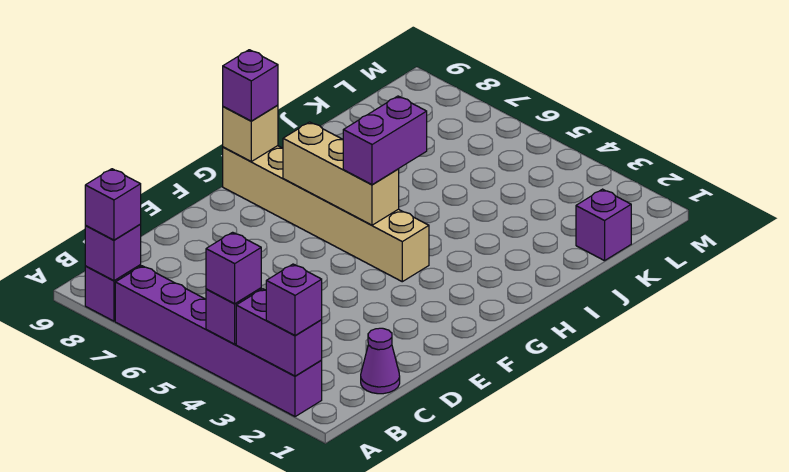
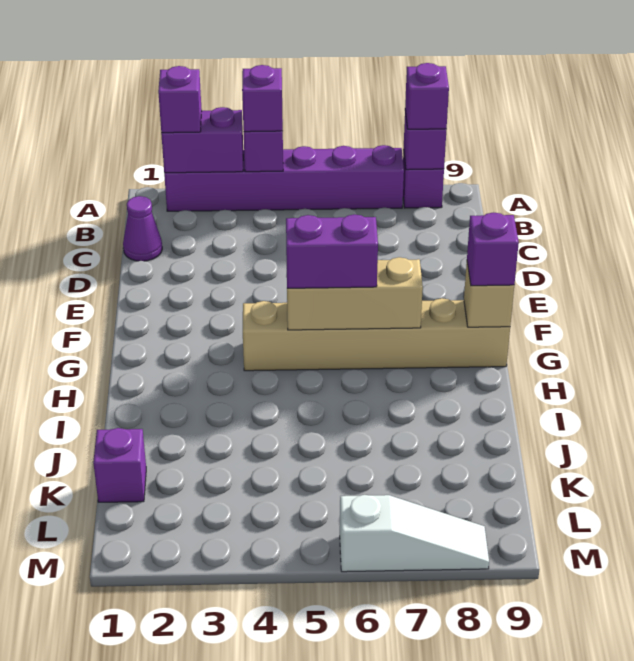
purple 1x2 brick [343,96,427,185] -> purple 1x2 brick turned to [286,214,378,288]
none -> white 1x3 slope [340,495,489,572]

